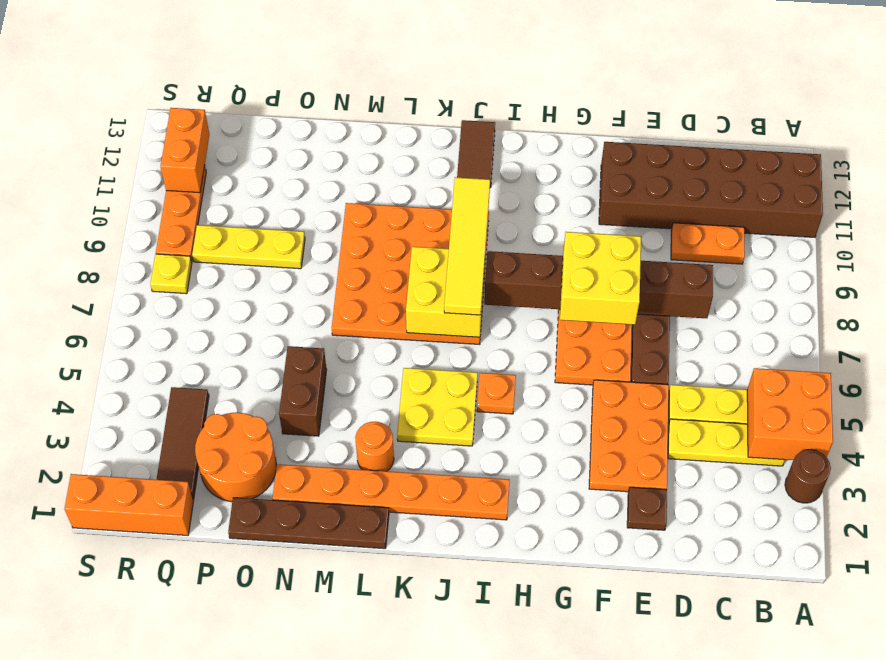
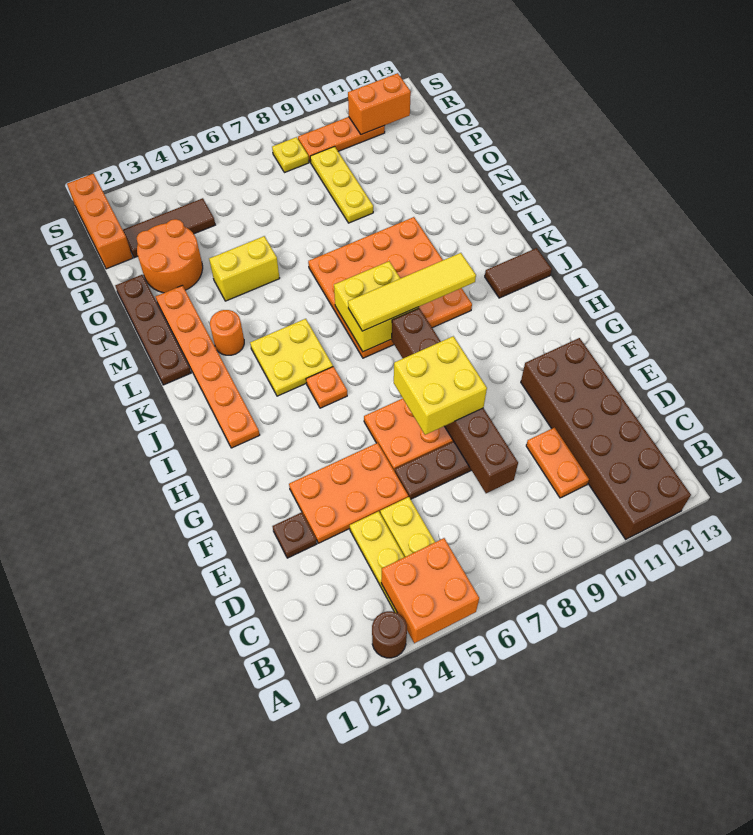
brown 1x2 brick [279,346,327,436] -> yellow 1x2 brick [209,236,280,301]

